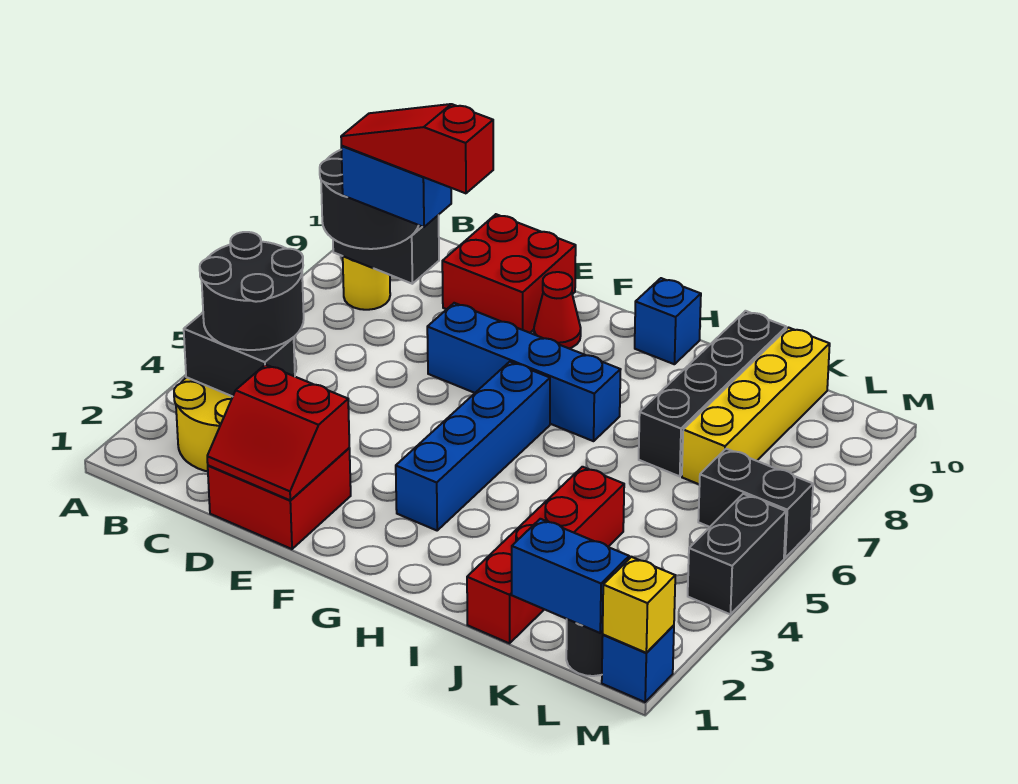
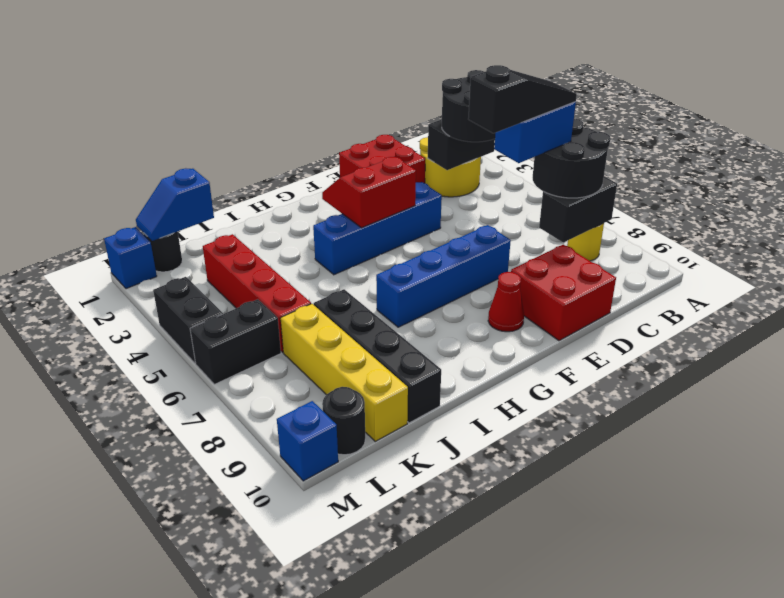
red 1x3 slope [341,104,493,193] -> black 1x3 slope [468,65,577,133]
red 2x2 slope [207,365,349,500] -> red 2x2 slope moved to [322,157,416,228]
blue 1x4 brick [396,362,550,530] -> blue 1x4 brick turned to [313,182,442,275]
blue 1x1 brick [635,278,701,364] -> blue 1x1 brick moved to [277,401,338,481]
red 1x4 brick [467,467,624,643] -> red 1x4 brick moved to [203,234,311,352]
blue 1x2 brick [512,519,629,633] -> blue 1x2 slope [136,168,214,241]
none -> black 1x1 round brick [322,387,365,455]
yellow 1x1 brick [603,557,675,653] -> none

